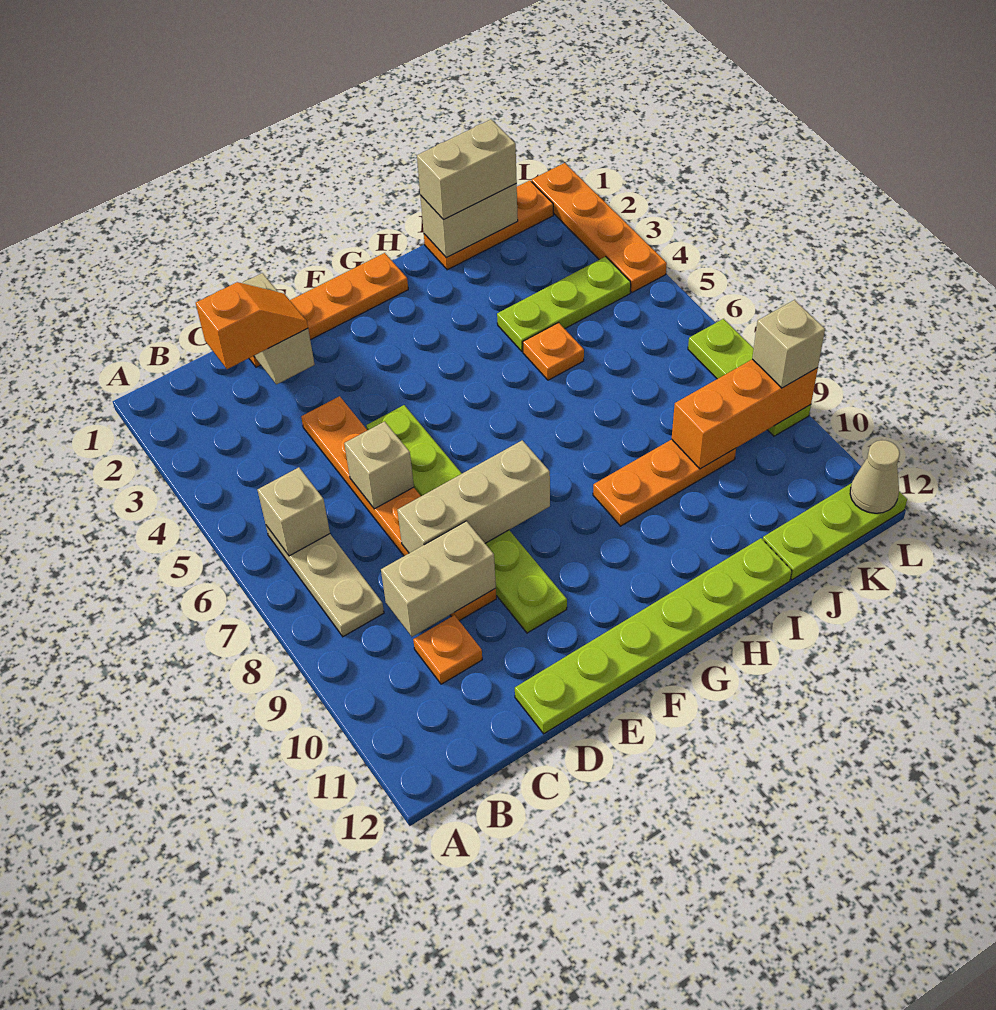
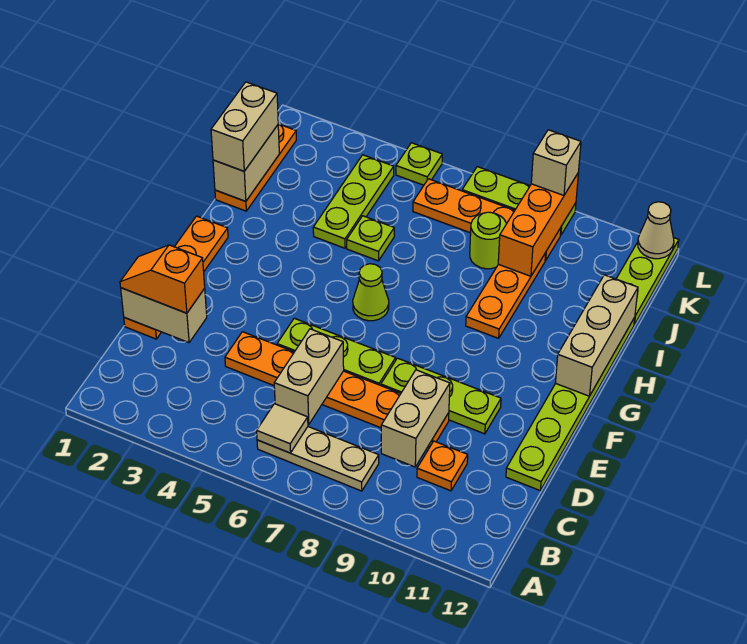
tan 1x1 brick [258,467,330,556] -> tan 1x1 tile [257,404,308,453]
orange 1x2 slope [196,282,308,369] -> orange 1x2 slope turned to [120,245,205,313]
tan 1x1 brick [344,422,414,509] -> tan 1x2 brick [274,329,344,425]
tan 1x3 brick [397,440,550,553] -> tan 1x3 brick moved to [555,275,638,396]
none -> lime 1x1 cone [353,264,389,321]
orange 1x1 plate [523,323,584,380] -> lime 1x1 plate [347,216,394,261]
none -> lime 1x1 round brick [470,212,507,269]
orange 1x4 plate [532,163,667,292] -> orange 1x4 plate moved to [413,179,561,260]
none -> lime 1x1 plate [396,143,442,185]

